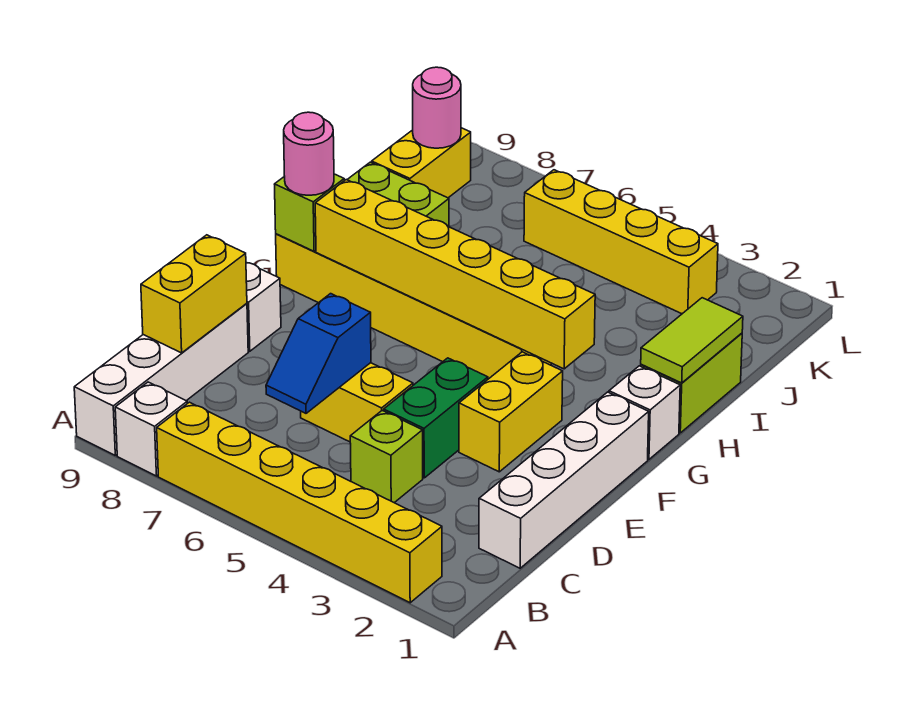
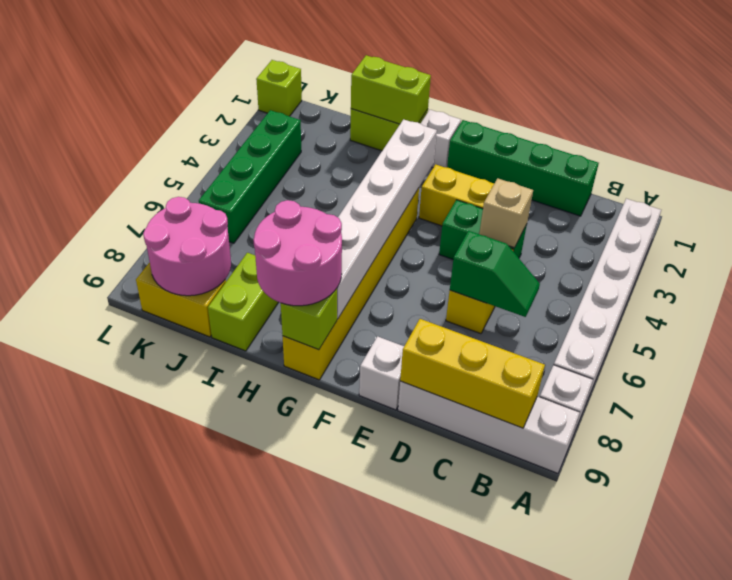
yellow 1x6 brick [157,402,442,603] -> white 1x6 brick [554,199,661,403]
white 1x4 brick [479,392,649,568] -> green 1x4 brick [447,120,599,216]
lime 1x1 brick [350,411,423,503] -> lime 1x1 brick moved to [256,60,302,116]
blue 1x2 slope [266,294,371,413] -> green 1x2 slope [450,231,540,317]
yellow 1x2 brick [141,235,247,353] -> yellow 1x3 brick [400,319,545,428]
none -> tan 1x1 brick [479,178,533,248]
yellow 1x6 brick [315,180,595,369] -> white 1x6 brick [337,119,437,319]
pink 1x1 round brick [284,112,334,195] -> pink 2x2 round brick [254,200,342,306]
lime 1x2 tile [641,298,743,383] -> lime 1x2 brick [351,55,431,124]
yellow 1x4 brick [524,170,718,314] -> green 1x4 brick [199,110,301,243]
pink 1x1 round brick [413,67,461,148] -> pink 2x2 round brick [143,197,231,296]

